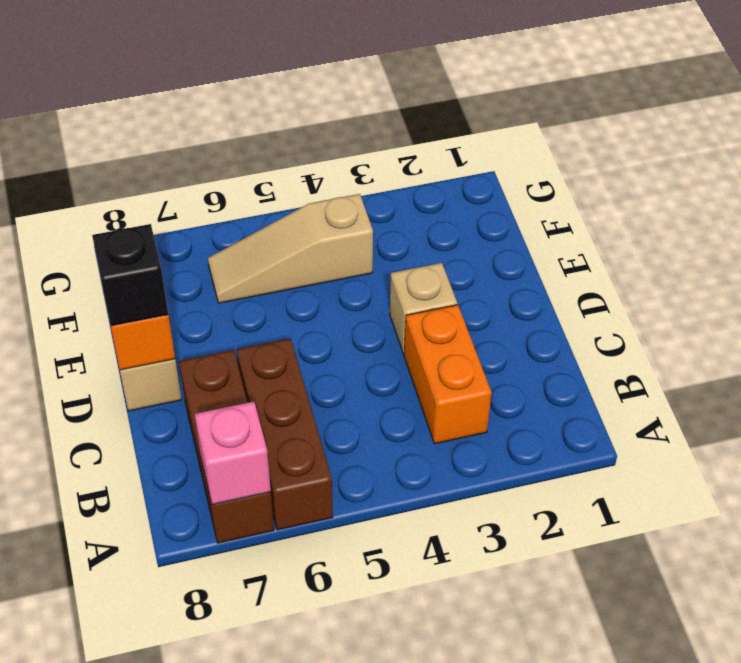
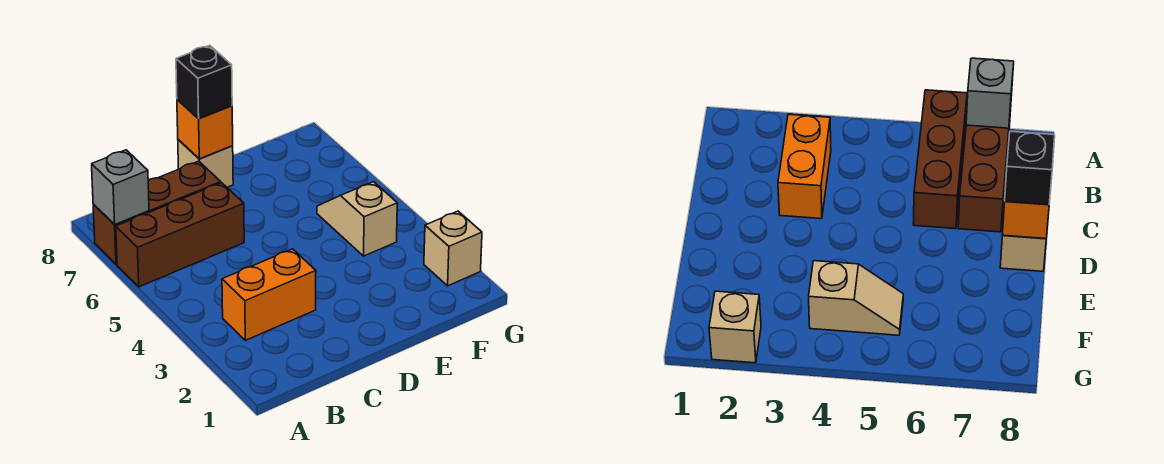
pink 1x1 brick [195,402,271,505] -> grey 1x1 brick [92,150,149,225]
tan 1x1 brick [390,263,457,354] -> tan 1x1 brick moved to [424,211,482,286]
tan 1x3 slope [208,194,373,303] -> tan 1x2 slope [317,182,397,256]

